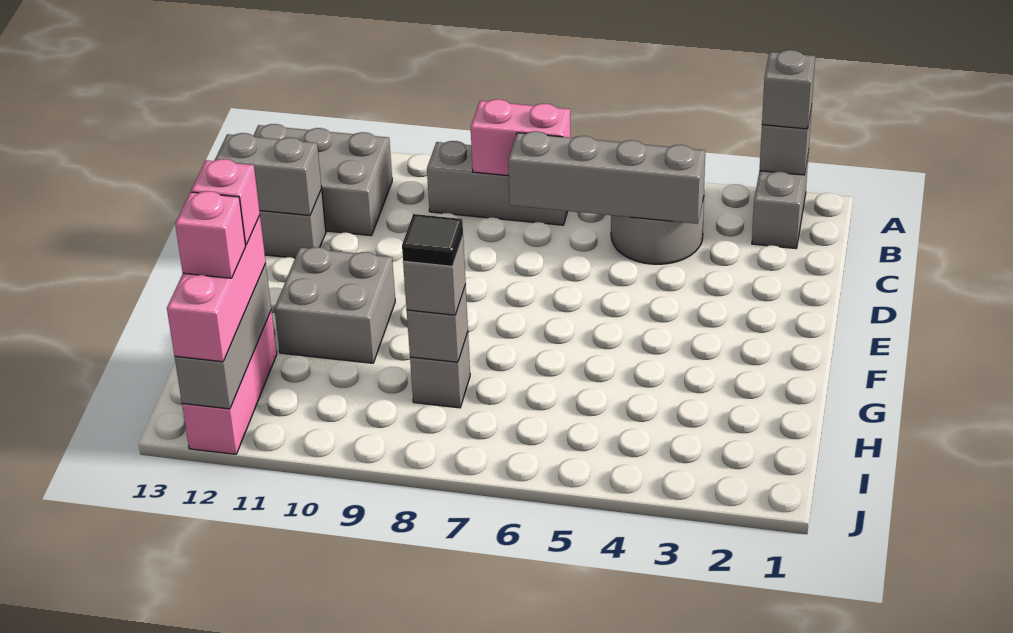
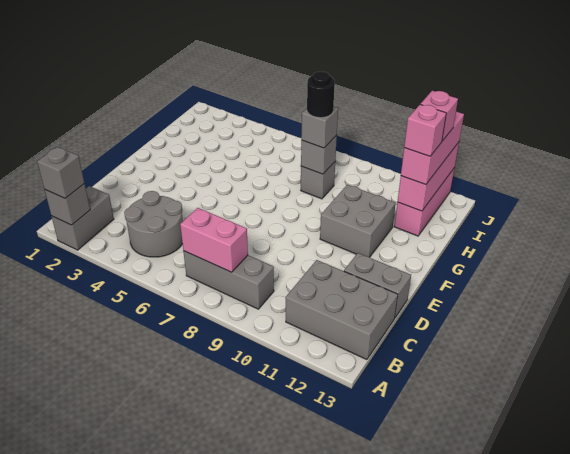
grey 1x4 brick [508,131,705,224] -> none
grey 1x2 brick [215,133,322,216] -> none
black 1x1 tile [402,214,463,266] -> black 1x1 round brick [307,72,335,118]
grey 1x3 brick [175,264,271,409] -> pink 1x3 brick [398,142,459,211]

